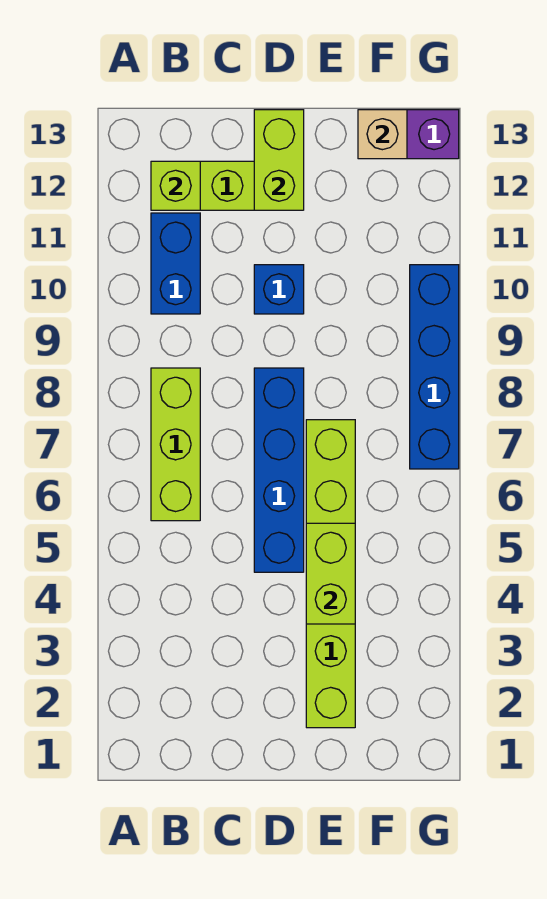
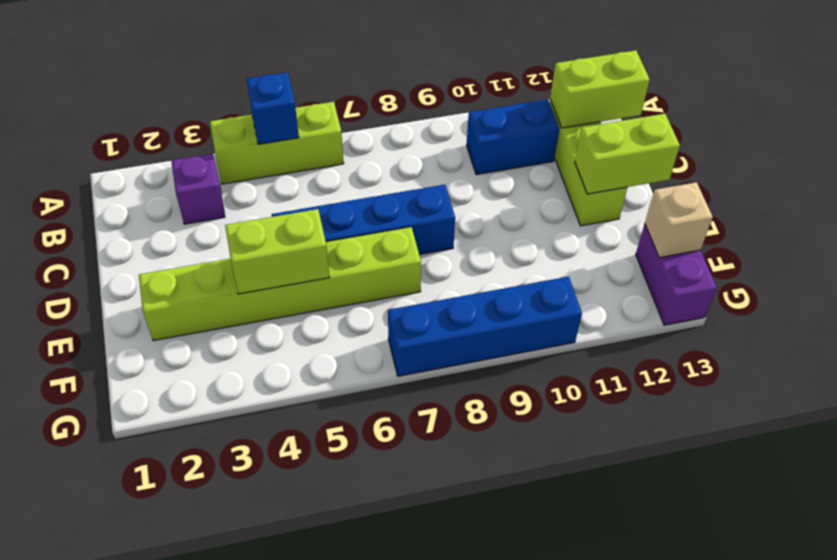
none -> purple 1x1 brick [171,154,225,224]
lime 1x3 brick [151,368,200,521] -> lime 1x3 brick moved to [210,102,344,184]
lime 1x1 brick [151,161,200,210] -> lime 1x2 brick [550,50,650,128]
blue 1x1 brick [254,265,304,314] -> blue 1x1 brick moved to [247,72,299,144]

